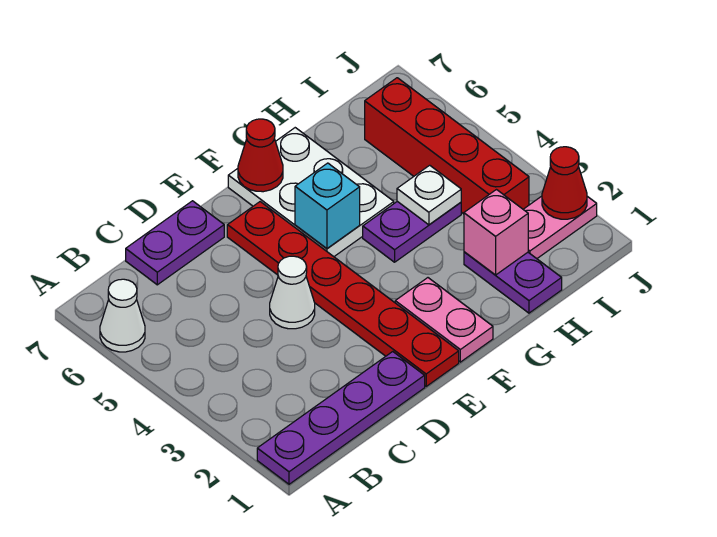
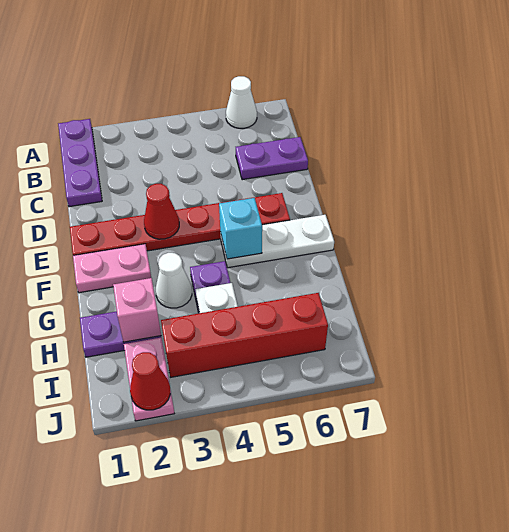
purple 1x4 plate [257,352,425,484] -> purple 1x3 plate [58,119,102,207]
purple 1x2 plate [126,201,224,285] -> purple 1x2 plate turned to [236,137,308,180]
white 1x1 cone [270,256,315,329] -> white 1x1 cone moved to [156,253,192,308]
white 2x3 plate [228,128,394,257] -> white 1x3 plate [220,215,334,268]
red 1x1 cone [238,119,283,192] -> red 1x1 cone moved to [144,184,179,239]

